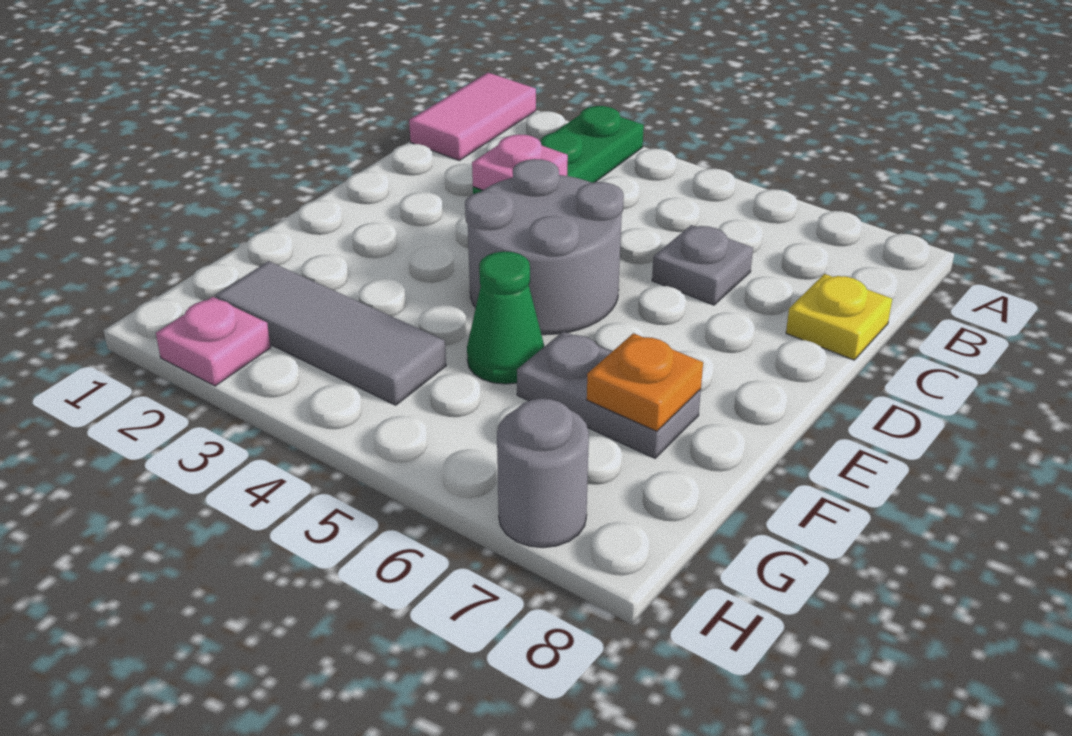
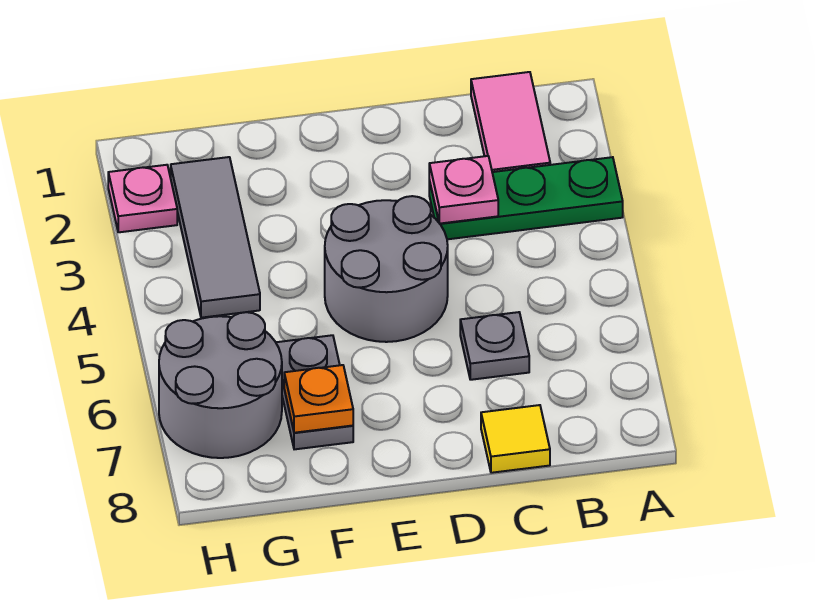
pink 1x2 tile [409,73,536,160] -> pink 1x2 tile turned to [471,72,550,172]
yellow 1x1 plate [786,274,892,360] -> yellow 1x1 tile [481,405,550,473]
green 1x1 cone [467,251,544,384] -> none
grey 1x1 round brick [497,399,589,548] -> grey 2x2 round brick [159,312,282,458]

